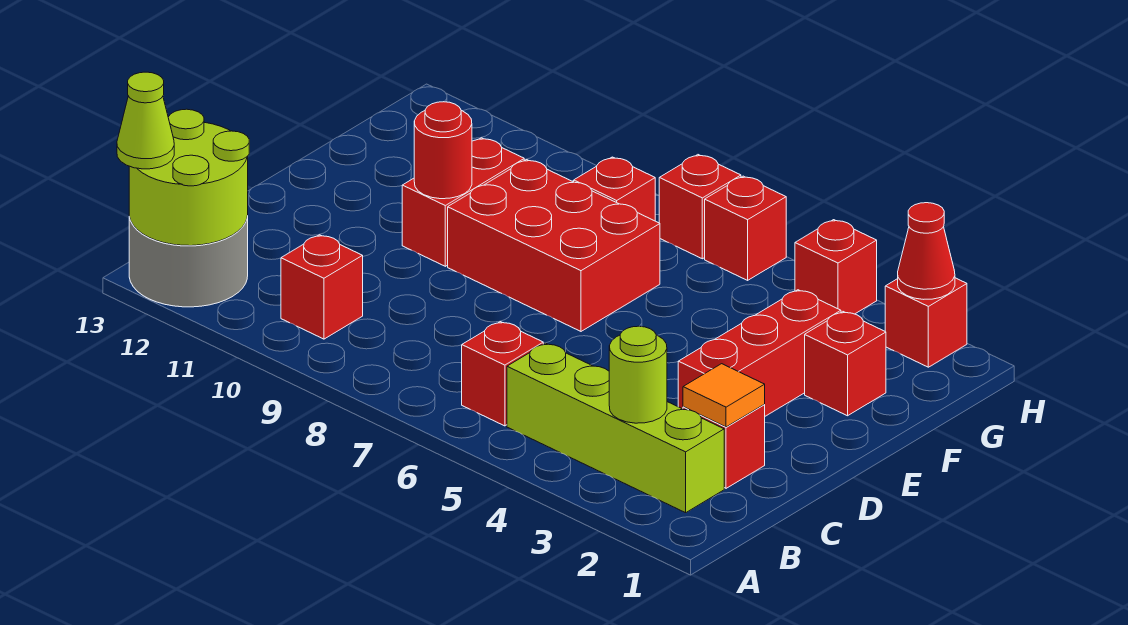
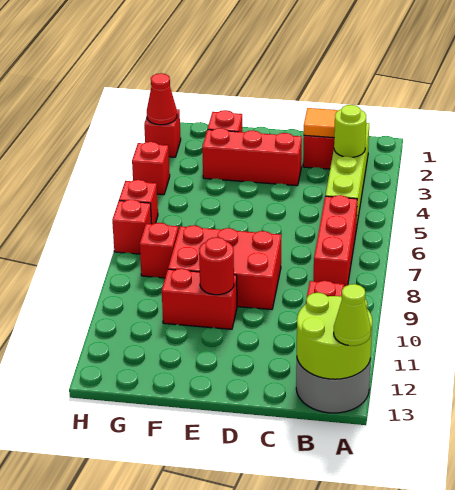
red 1x1 brick [462,322,543,426] -> red 1x3 brick [314,195,357,287]
red 2x3 brick [448,160,660,331] -> red 2x3 brick turned to [168,225,281,310]

